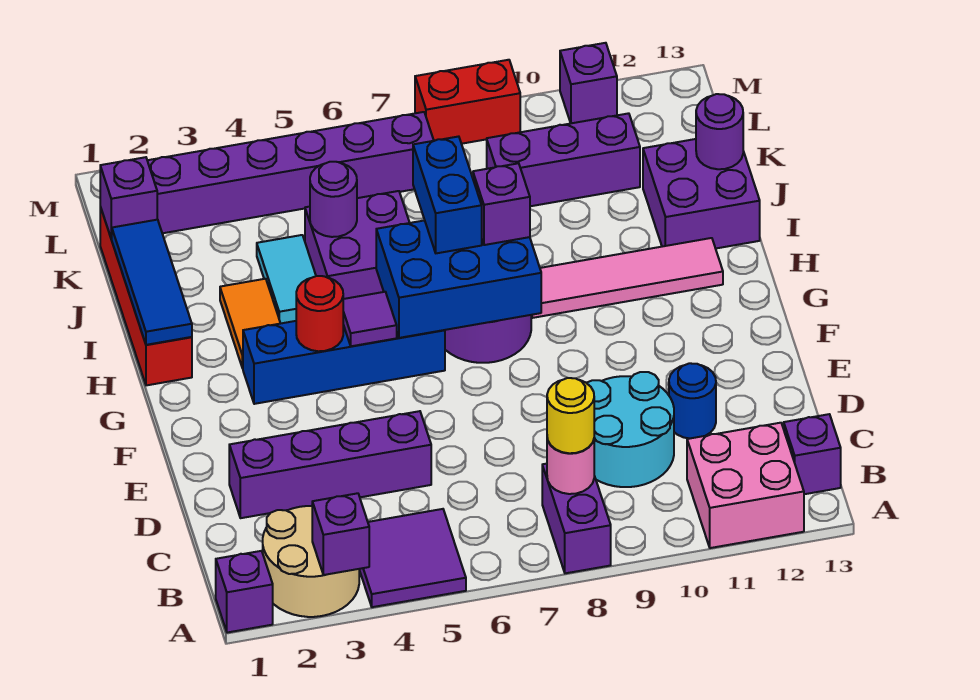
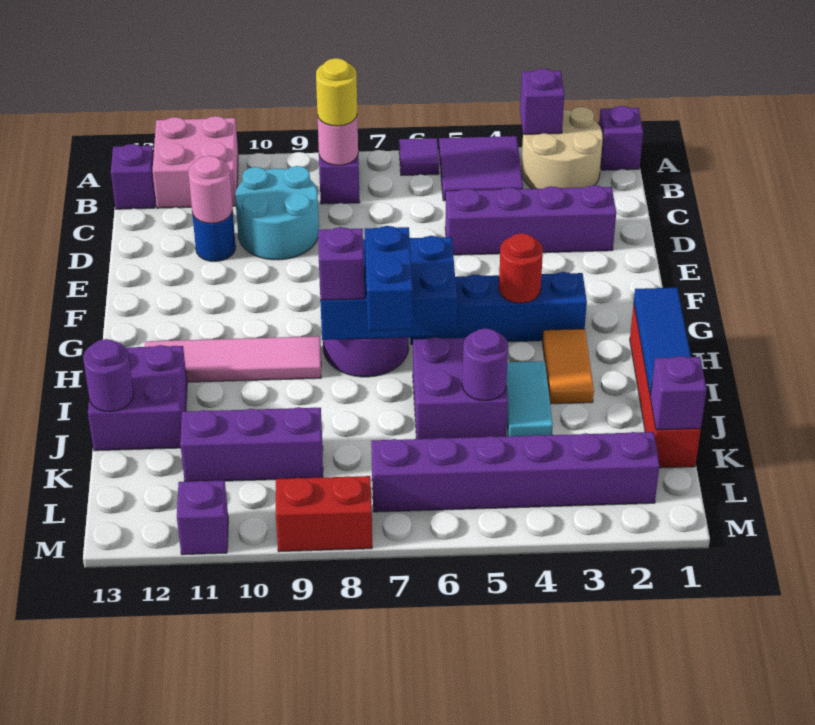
none -> pink 1x1 round brick [188,156,233,223]
purple 1x1 tile [343,292,397,346] -> purple 1x1 tile moved to [399,138,439,175]

